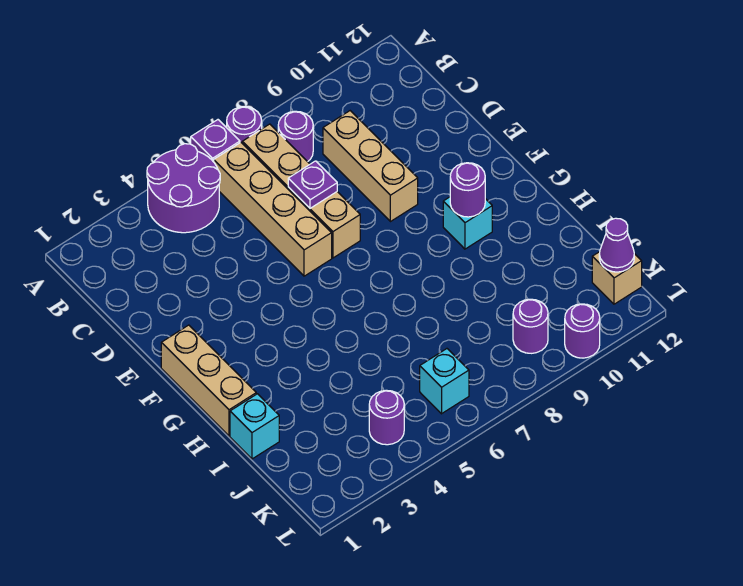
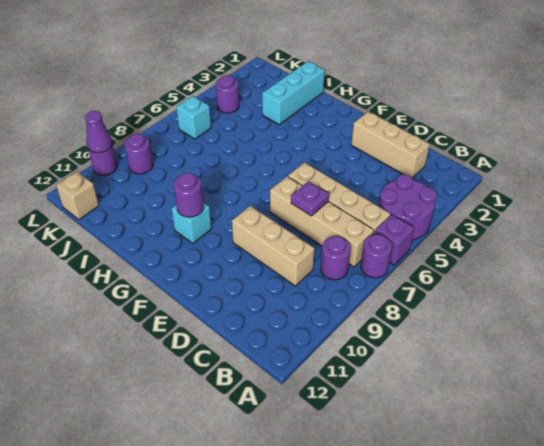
tan 1x3 brick [161,325,256,436] -> tan 1x3 brick moved to [351,112,430,178]
cyan 1x1 brick [230,394,279,459] -> cyan 1x3 brick [262,61,325,125]
purple 1x1 cone [599,218,634,272] -> purple 1x1 cone moved to [85,111,112,153]

